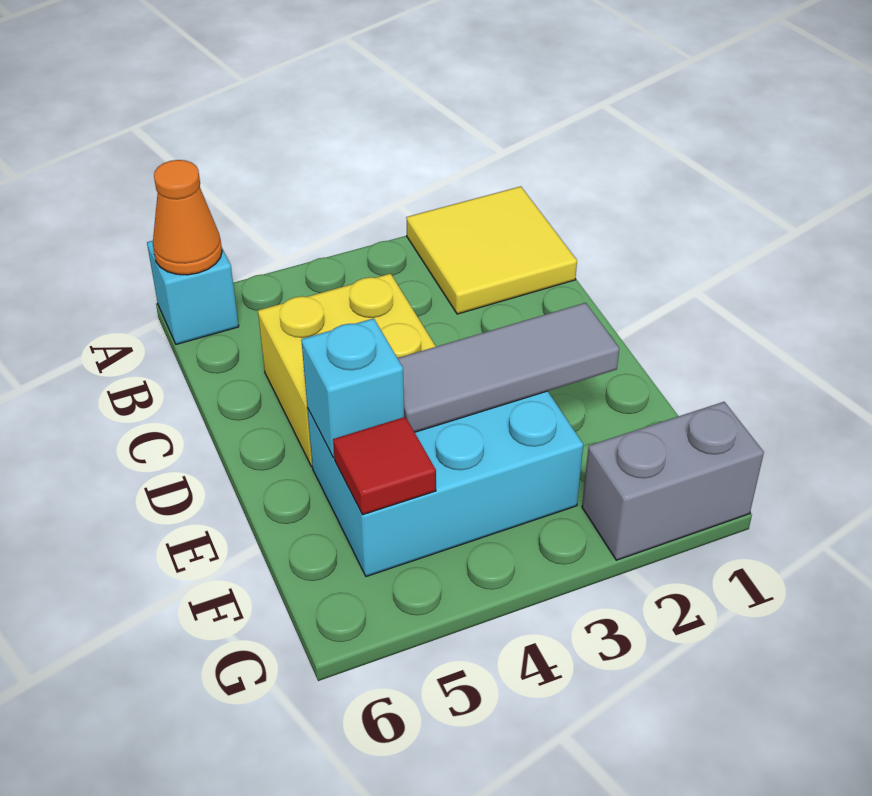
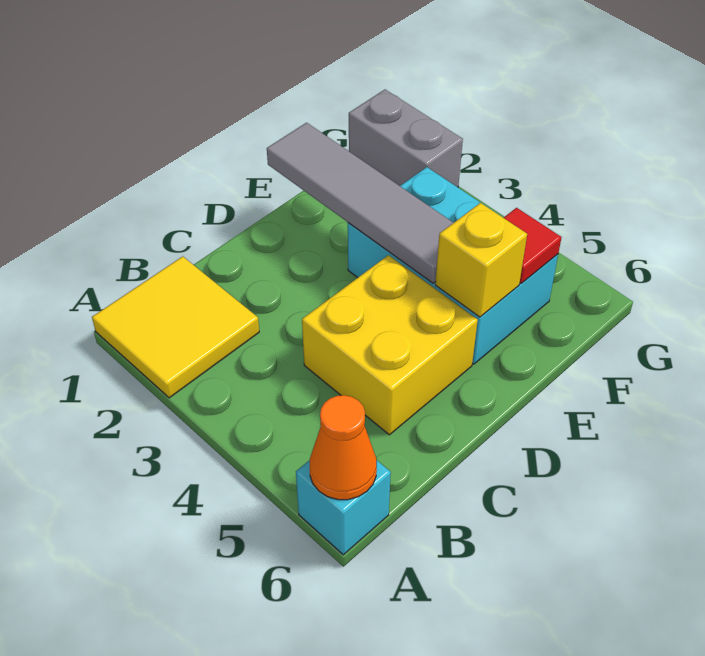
grey 1x3 tile [398,303,619,432] -> grey 1x4 tile [267,123,453,283]
cyan 1x1 brick [301,318,404,457] -> yellow 1x1 brick [435,203,527,317]

